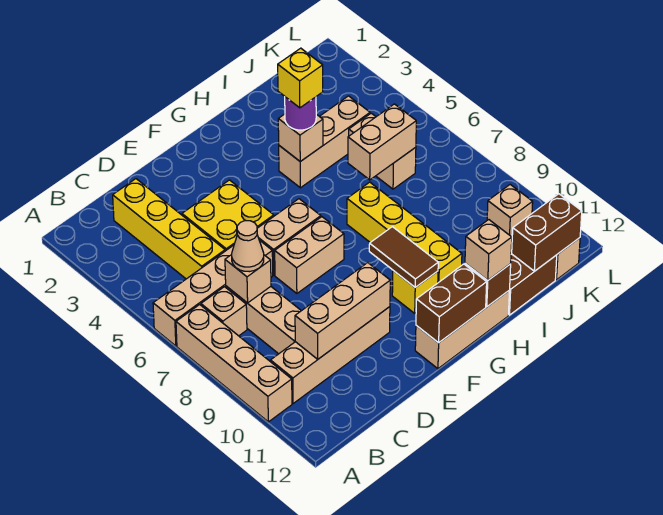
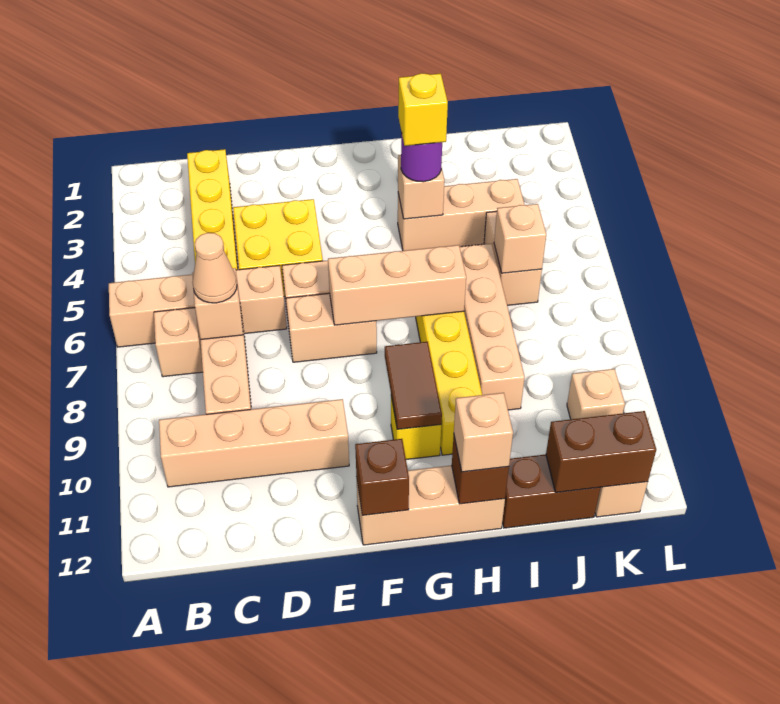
tan 1x4 brick [176,305,292,422] -> tan 1x4 brick moved to [460,244,525,410]
tan 1x3 brick [295,263,390,359] -> tan 1x3 brick moved to [328,245,466,325]
brown 1x2 brick [416,264,487,343] -> brown 1x1 brick [355,439,409,515]
tan 1x2 brick [348,104,416,180] -> tan 1x1 brick [494,204,546,273]

